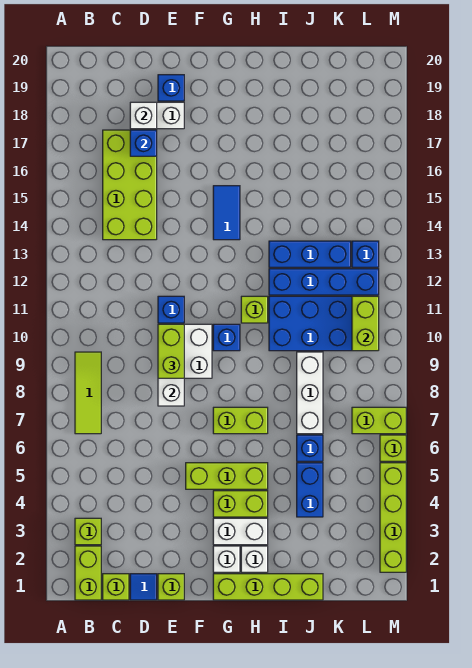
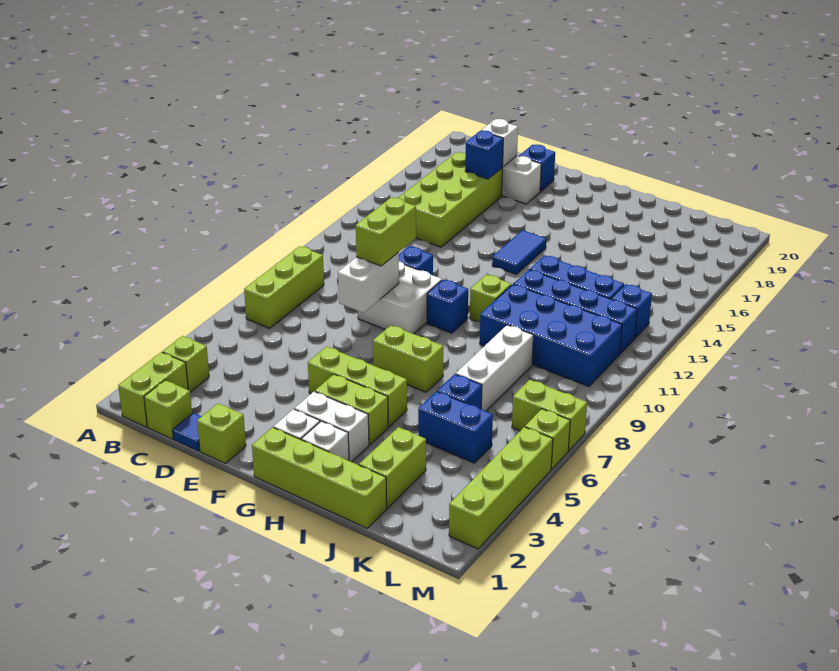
lime 1x3 tile [75,352,101,434] -> lime 1x3 brick [244,246,324,328]
blue 1x2 brick [297,463,323,517] -> blue 1x2 brick turned to [418,391,493,463]
lime 1x2 brick [352,296,379,351] -> lime 1x2 brick moved to [359,427,426,508]

